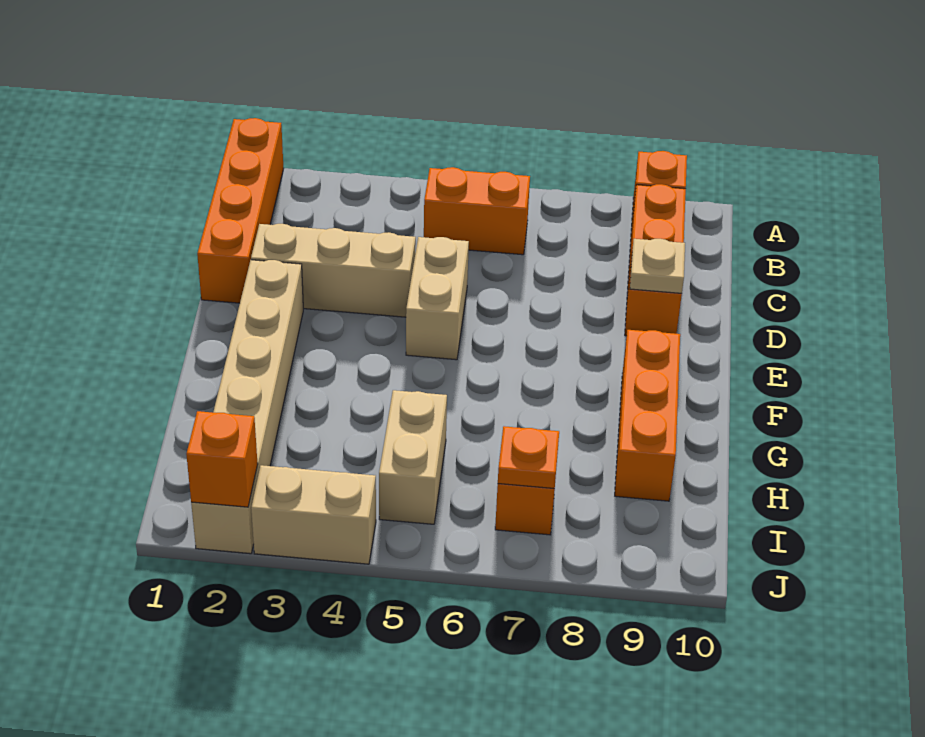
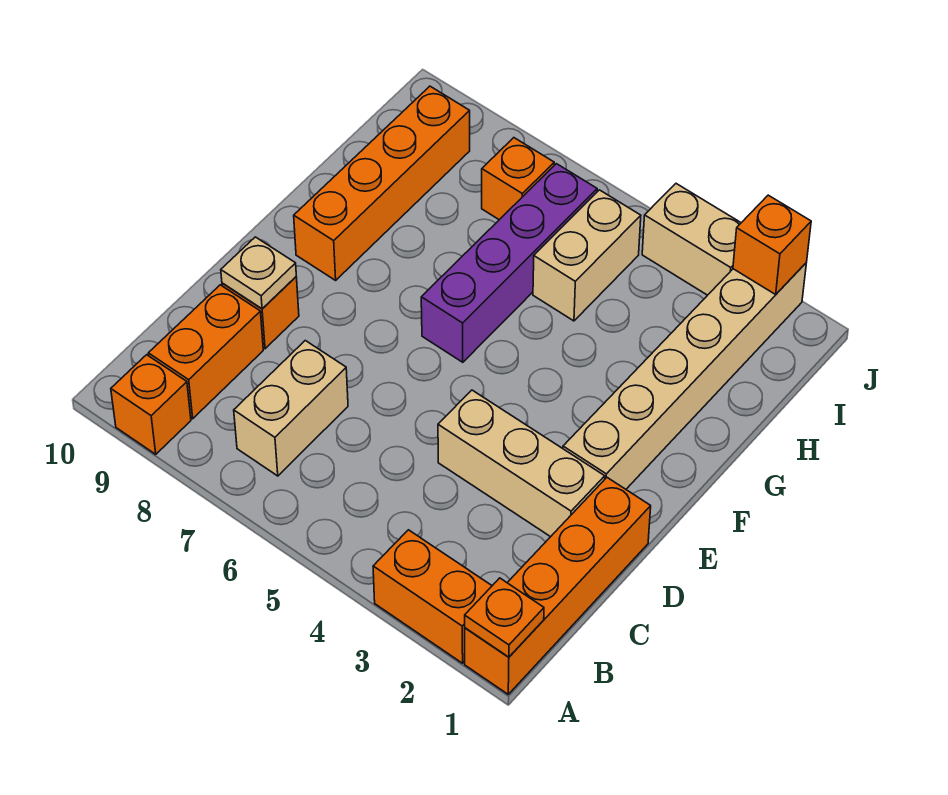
orange 1x2 brick [424,167,530,255] -> orange 1x2 brick moved to [373,530,492,663]
tan 1x2 brick [406,237,469,360] -> tan 1x2 brick moved to [234,341,348,476]
none -> purple 1x4 brick [421,164,597,362]
orange 1x3 brick [615,330,680,501] -> orange 1x4 brick [294,86,470,280]
orange 1x1 plate [498,426,559,488] -> orange 1x1 plate moved to [465,578,544,657]

